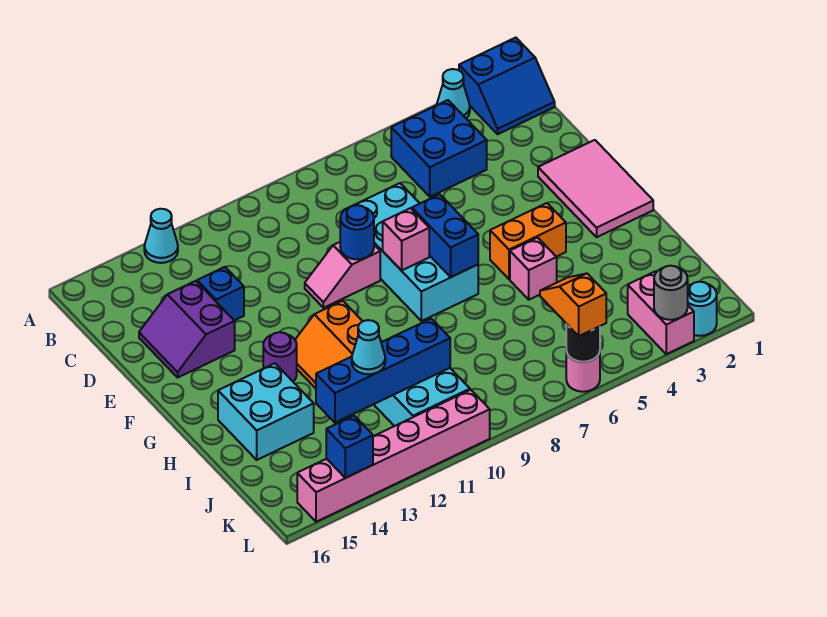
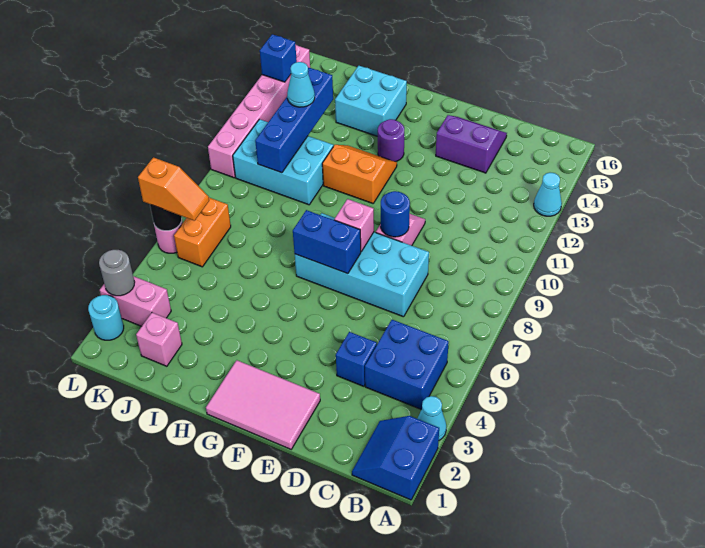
blue 1x1 brick [197,267,244,321] -> blue 1x1 brick moved to [336,332,377,386]
orange 1x2 brick [490,203,566,279] -> orange 1x2 brick moved to [174,198,231,267]
pink 1x1 brick [510,238,557,300] -> pink 1x1 brick moved to [136,313,182,366]

